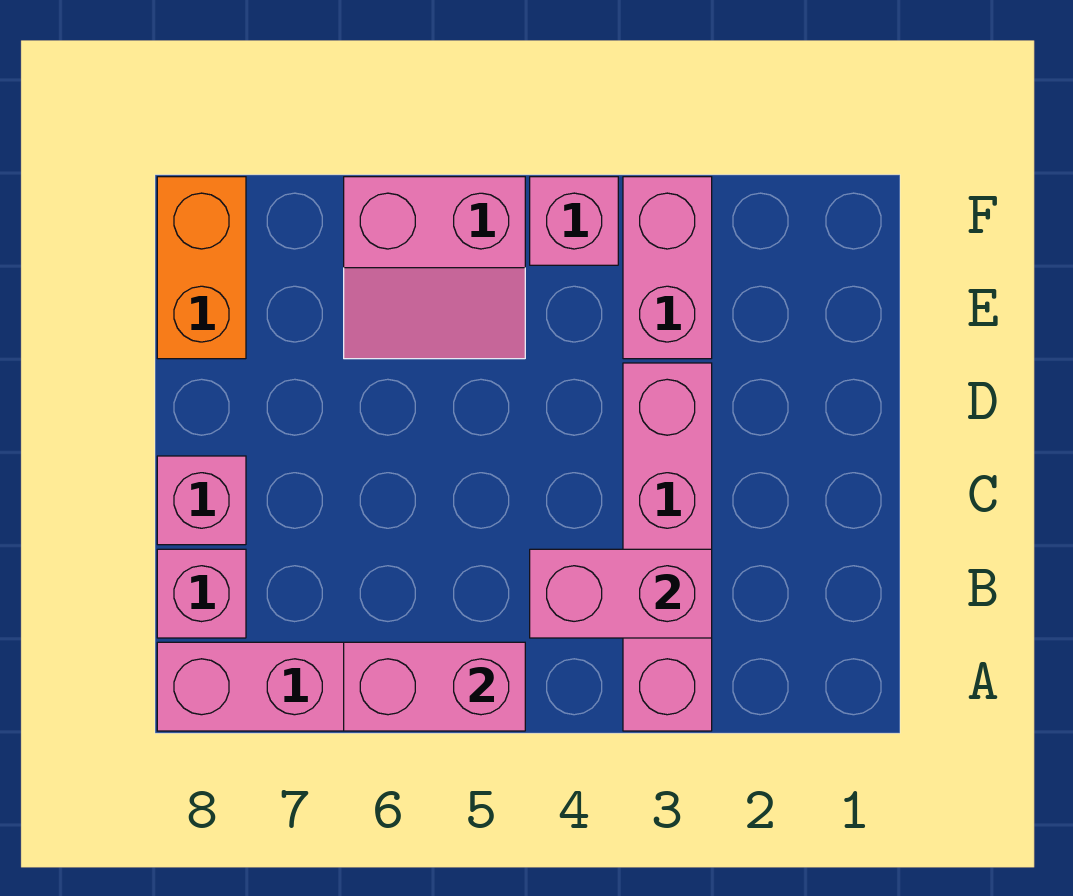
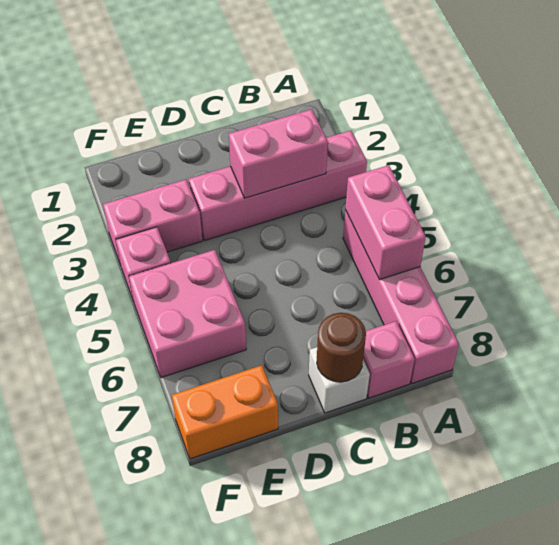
pink 1x2 brick [530,549,712,638] -> pink 1x2 brick turned to [229,109,328,198]
pink 1x1 brick [157,456,246,545] -> white 1x1 brick [309,347,370,413]
none -> brown 1x1 round brick [317,313,366,382]
pink 2x2 slope [344,177,525,359] -> pink 2x2 brick [129,250,246,378]

